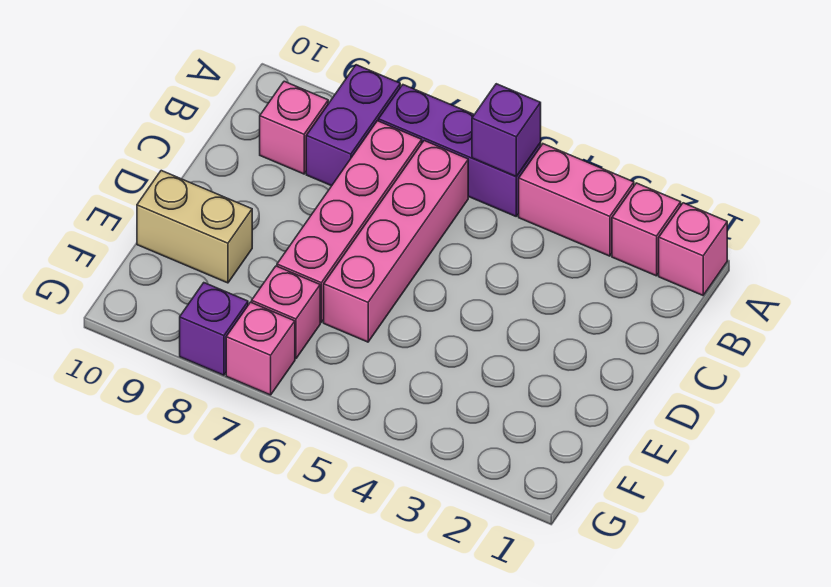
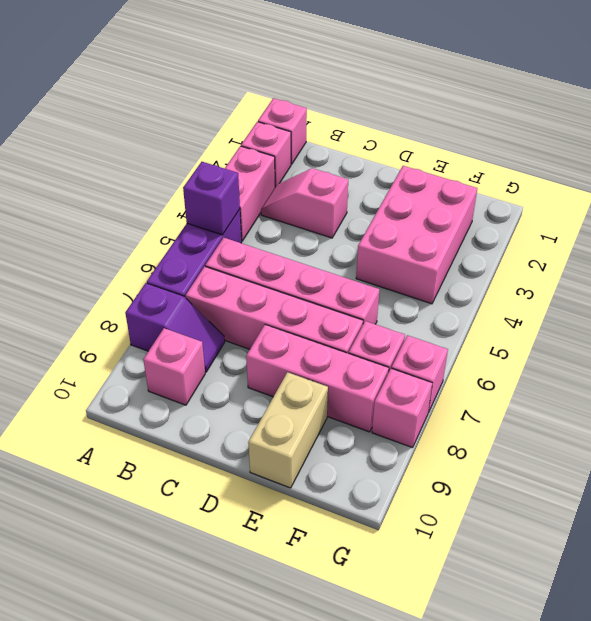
purple 1x2 brick [306,65,400,186] -> purple 1x2 slope [125,283,225,372]
none -> pink 1x2 slope [261,168,348,238]
none -> pink 1x3 brick [246,325,389,432]
none -> pink 2x3 brick [356,166,477,304]
purple 1x1 brick [180,283,248,375] -> pink 1x1 brick [372,369,432,448]

